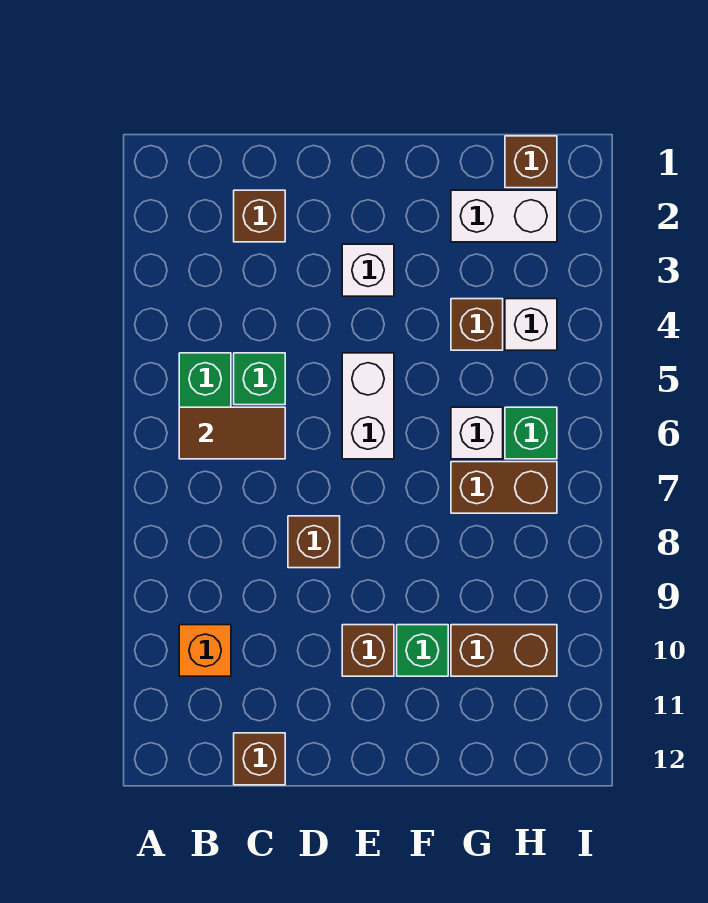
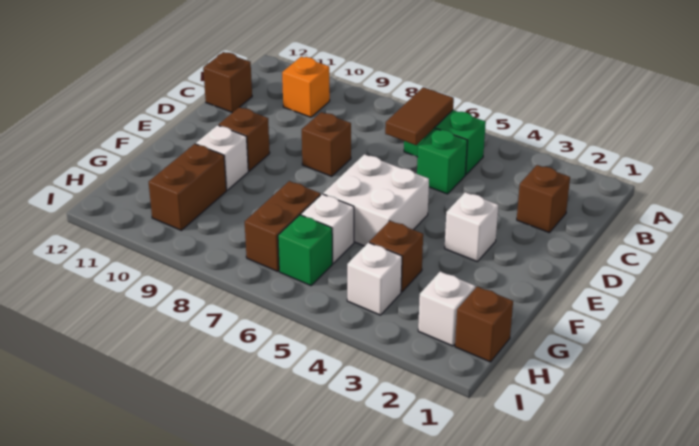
white 1x2 brick [342,353,394,459] -> white 2x2 brick [323,154,429,246]
green 1x1 brick [397,625,448,676] -> white 1x1 brick [196,125,248,190]
white 1x2 brick [451,190,557,242] -> white 1x1 brick [418,271,475,346]

